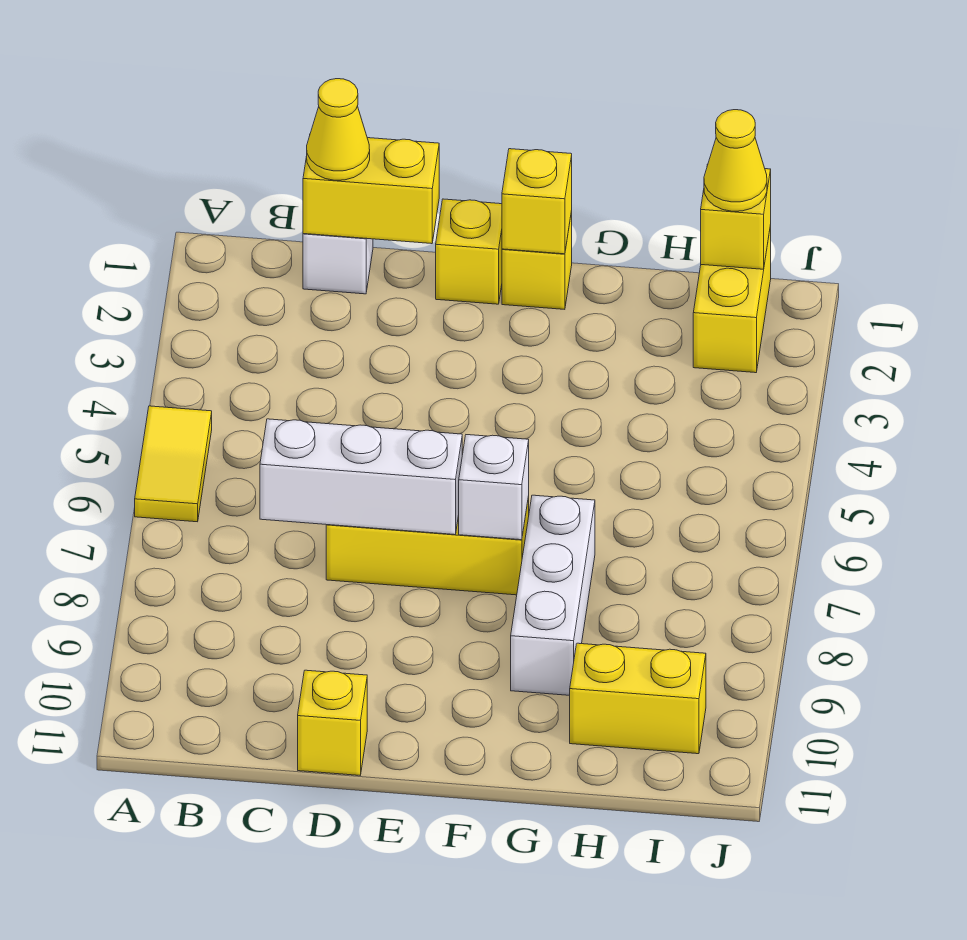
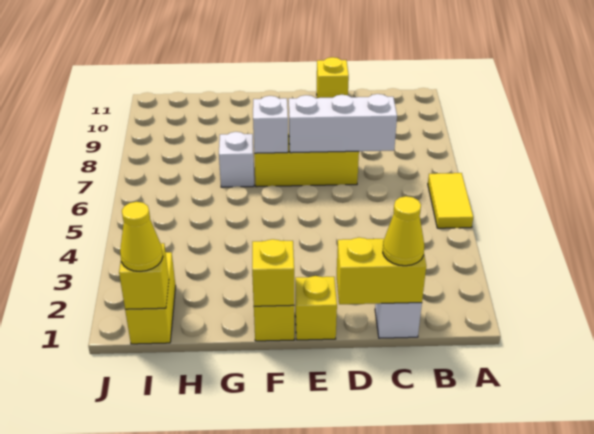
white 1x3 brick [511,495,595,695] -> white 1x1 brick [219,132,254,187]
yellow 1x2 brick [570,643,706,754] -> none

